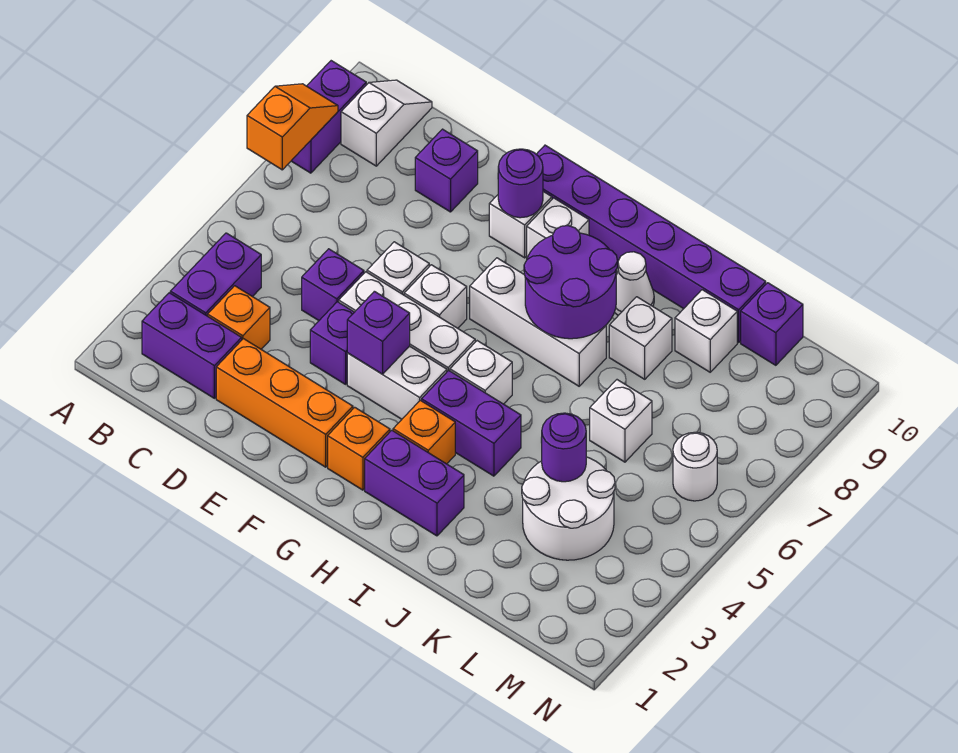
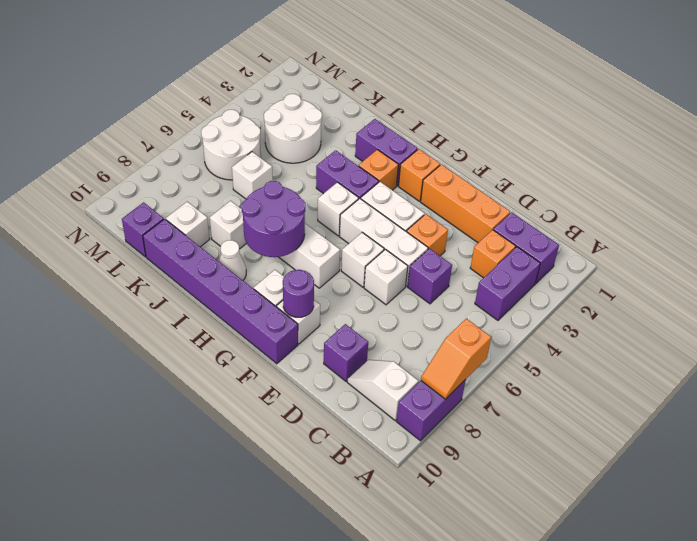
white 1x2 slope [341,80,432,166] -> white 1x2 slope turned to [347,360,418,420]
purple 1x1 brick [310,302,354,384] -> orange 1x1 brick [407,214,448,256]
purple 1x1 brick [347,291,410,374] -> none
purple 1x1 round brick [541,413,586,482] -> none
white 1x1 round brick [673,432,717,501] -> white 2x2 round brick [201,110,261,180]

